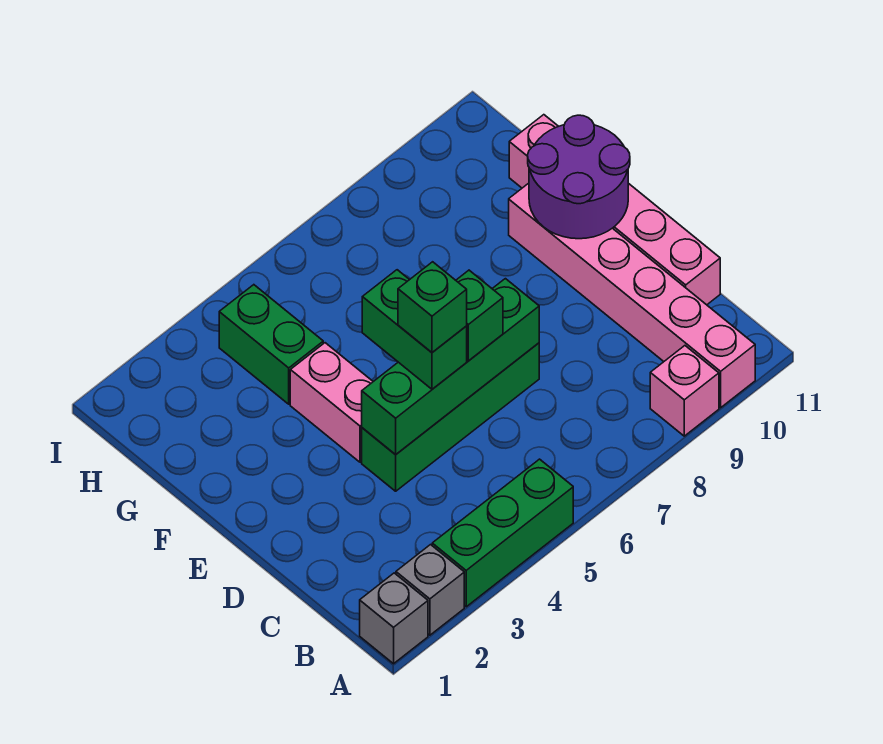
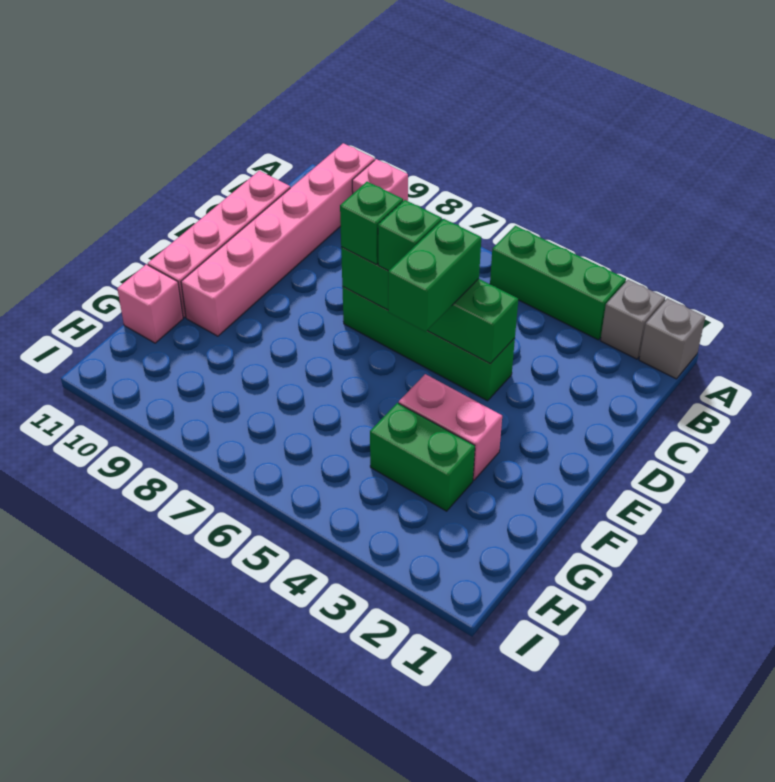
green 1x1 brick [398,262,467,352] -> green 1x1 brick moved to [340,182,403,265]
pink 1x2 brick [290,343,373,462] -> pink 1x2 brick turned to [399,374,502,480]
purple 2x2 round brick [528,115,630,239] -> none
green 1x2 brick [219,285,323,404] -> green 1x2 brick turned to [370,403,475,511]

